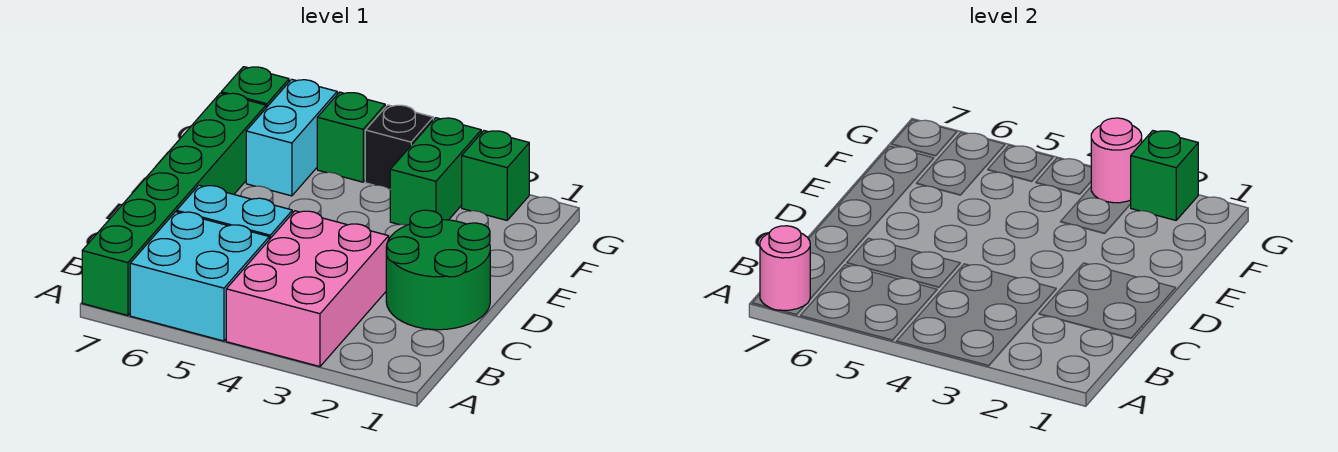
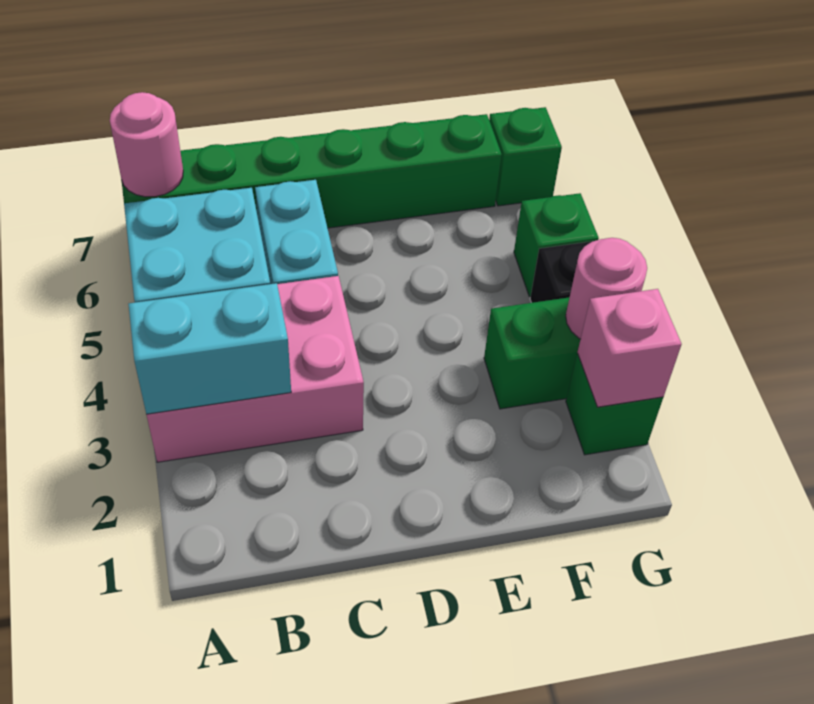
green 2x2 round brick [386,210,490,330] -> none
cyan 1x2 brick [246,79,337,196] -> cyan 1x2 brick moved to [128,283,291,414]
green 1x1 brick [1131,131,1198,220] -> pink 1x1 brick [578,289,682,407]

